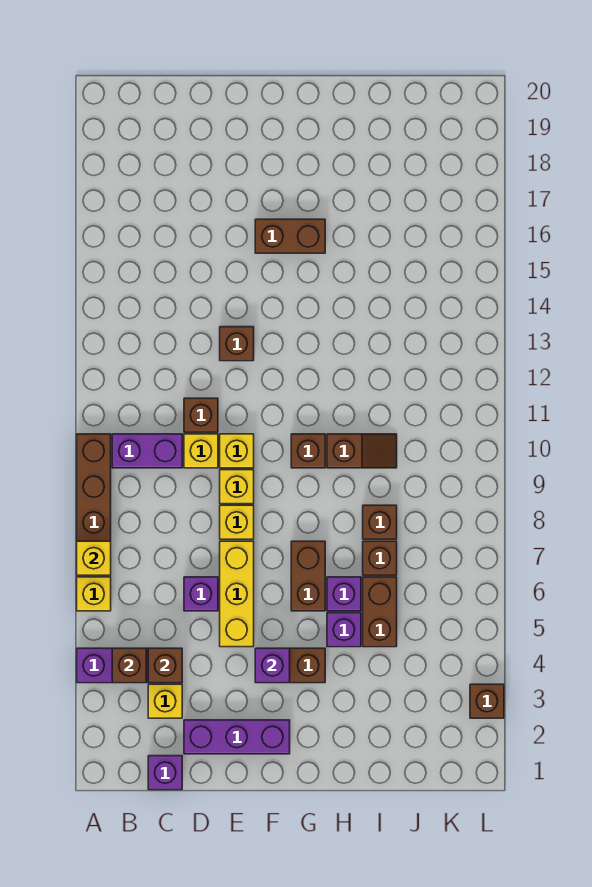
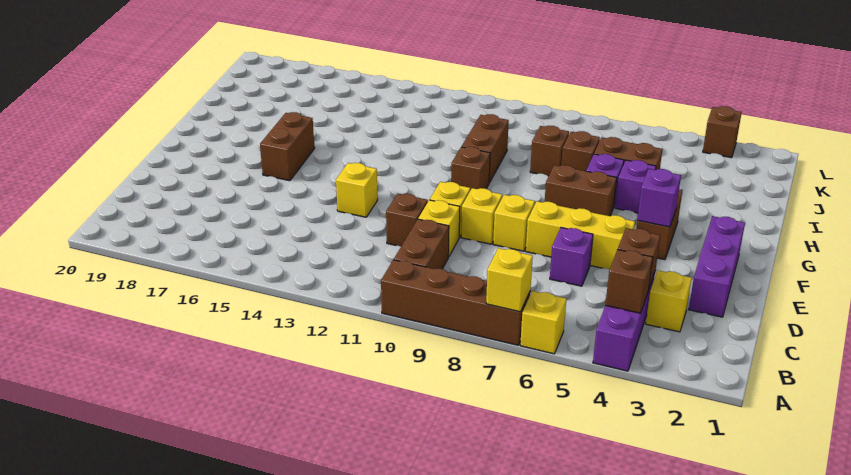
purple 1x2 brick [112,434,182,468] -> brown 1x2 brick [394,219,449,269]
purple 1x1 brick [148,756,182,790] -> none
brown 1x1 brick [220,327,254,361] -> yellow 1x1 brick [336,163,378,217]
brown 1x2 slope [327,434,397,468] -> brown 1x2 brick [462,114,509,183]

